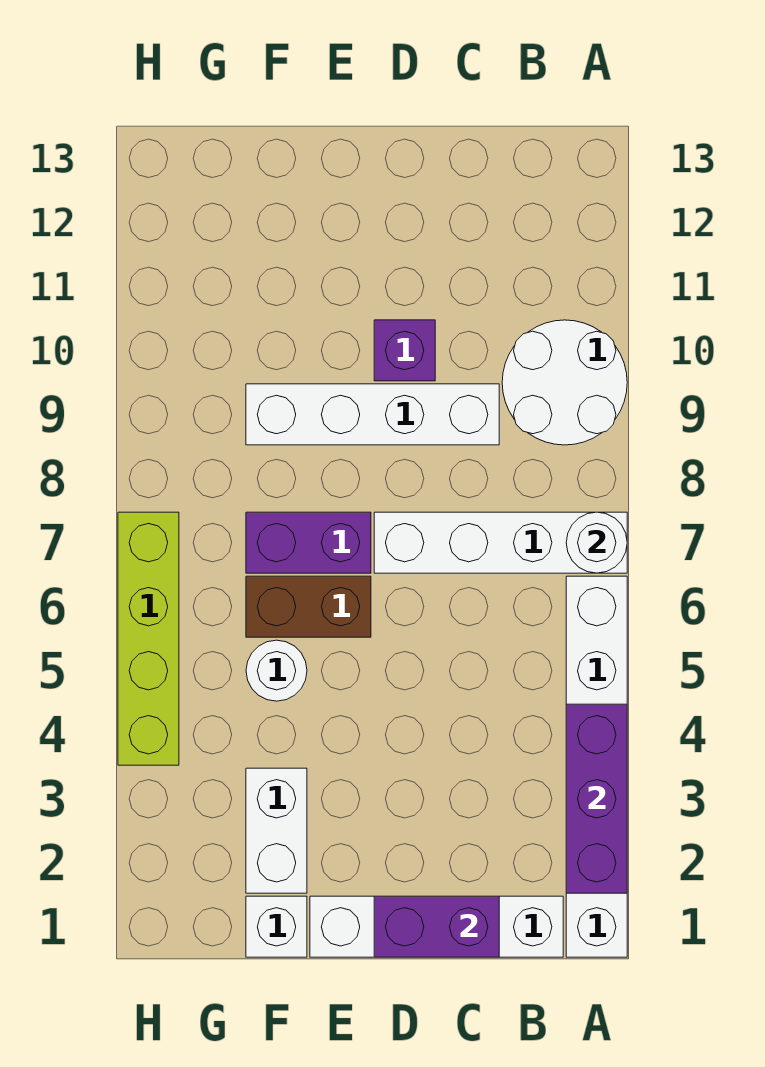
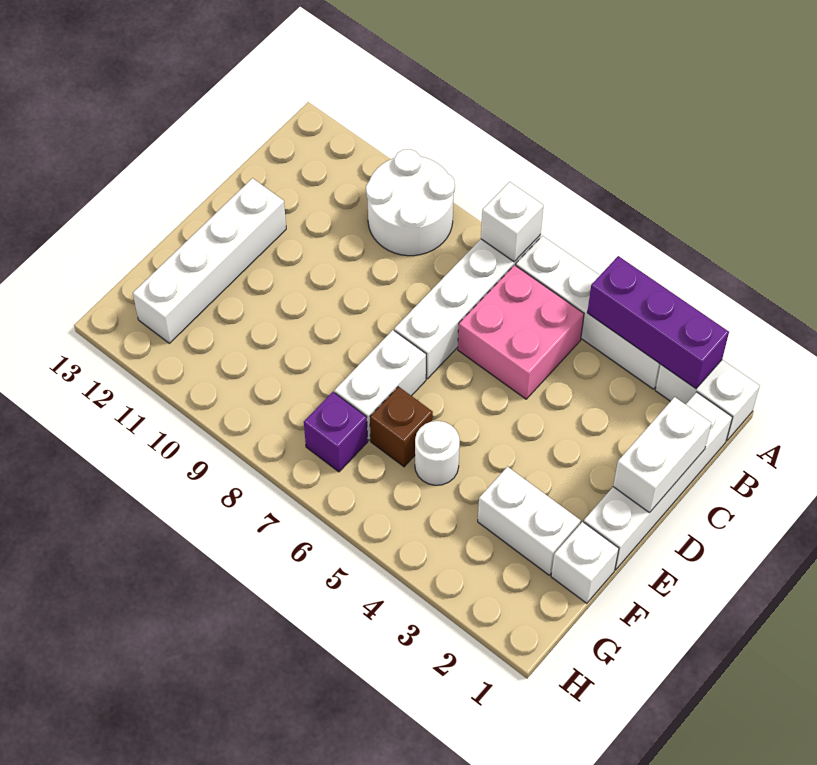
white 1x1 round brick [566,512,627,573] -> white 1x1 brick [481,182,544,262]
none -> pink 2x2 brick [458,265,584,399]
purple 1x2 brick [374,896,499,957] -> white 1x2 brick [613,397,711,513]
white 1x4 brick [246,384,499,445] -> white 1x4 brick moved to [133,178,286,343]
purple 1x1 brick [374,320,435,381] -> purple 1x1 brick moved to [304,392,368,472]
brown 1x2 brick [246,576,371,637] -> brown 1x1 brick [370,387,433,467]
purple 1x2 brick [246,512,371,573] -> white 1x2 brick [334,330,426,440]
lime 1x4 brick [118,512,179,765] -> none

